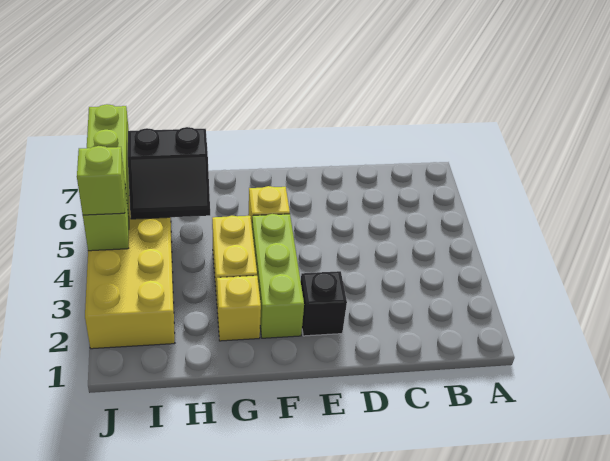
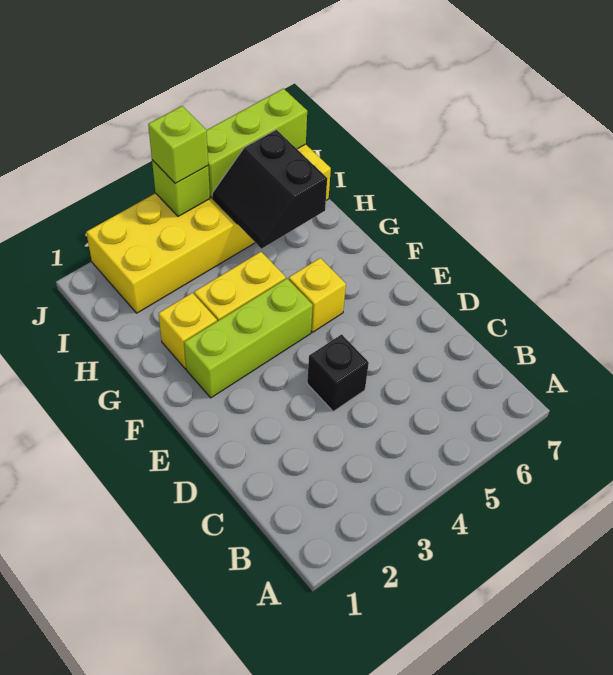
black 1x1 brick [301,271,347,336] -> black 1x1 brick moved to [307,334,369,411]

